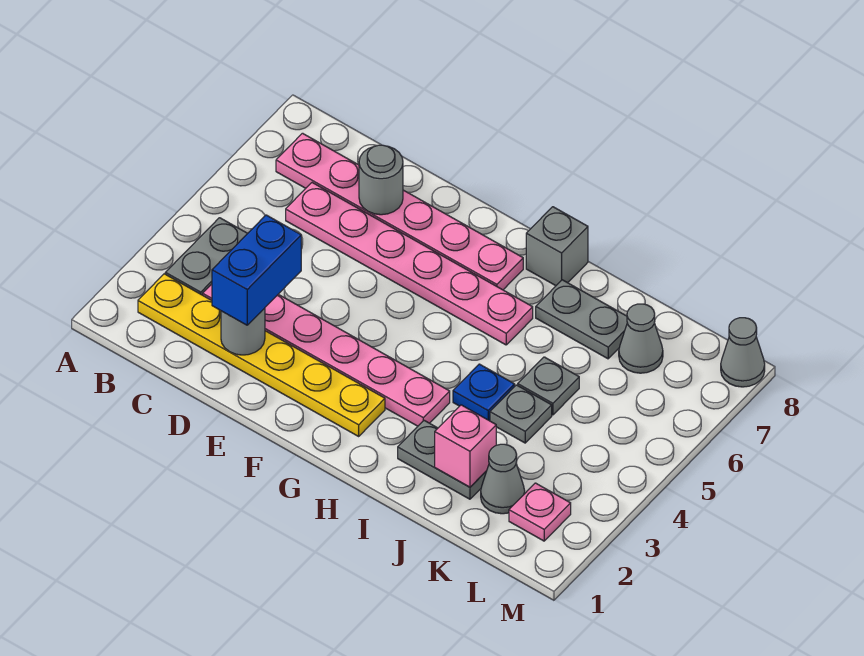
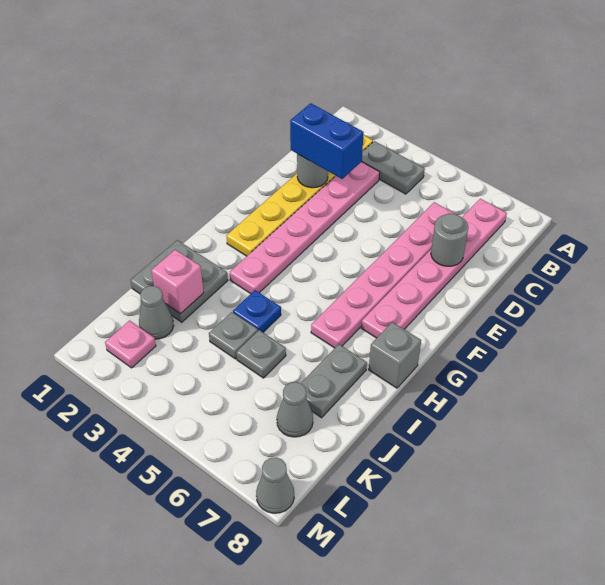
grey 1x2 plate [398,420,486,499] -> grey 2x2 plate [130,240,228,322]

